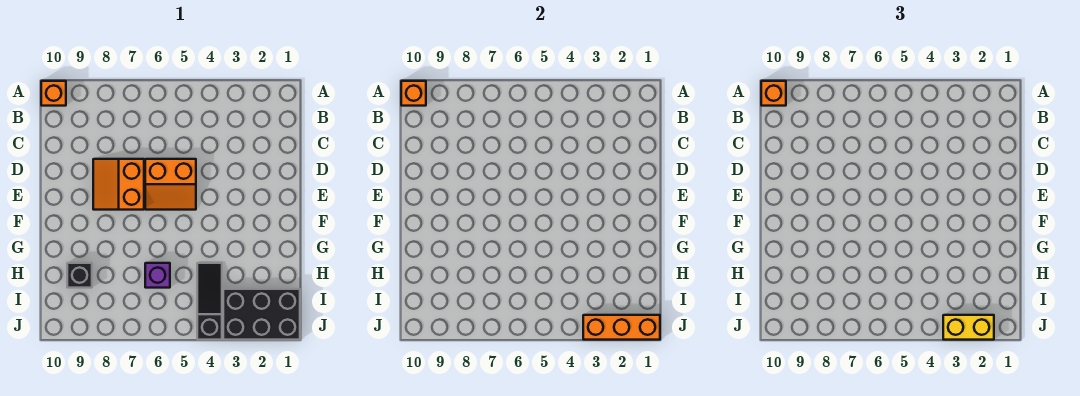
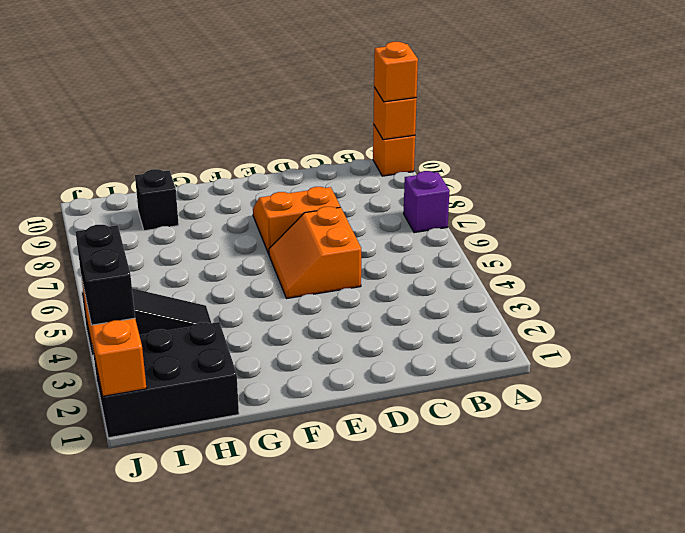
purple 1x1 brick [145,263,170,288] -> purple 1x1 brick moved to [404,171,450,233]
black 2x3 brick [223,289,300,340] -> black 2x3 brick turned to [92,322,239,438]
yellow 1x2 brick [943,315,994,340] -> black 1x2 brick [76,225,135,325]

